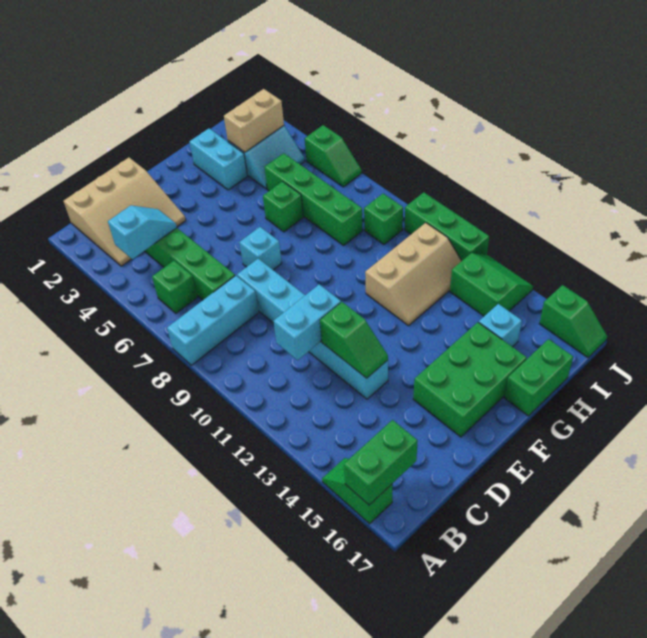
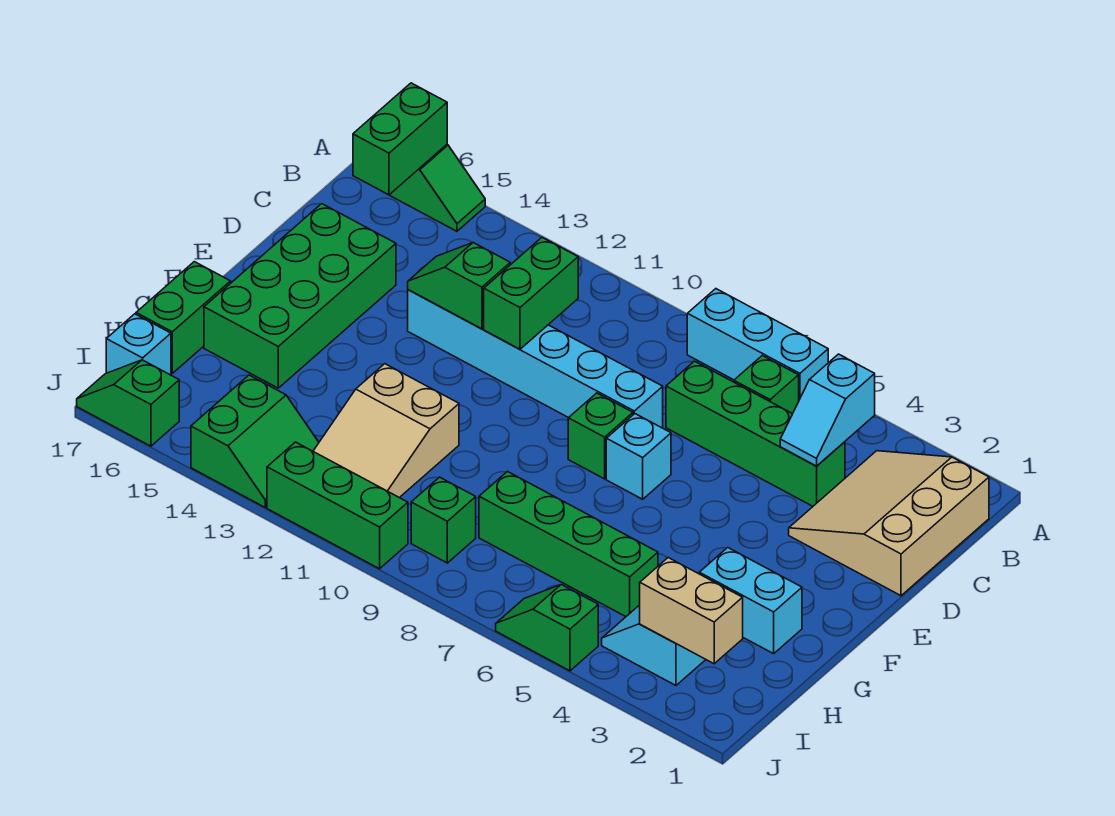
cyan 1x3 brick [167,275,259,365] -> cyan 1x3 brick turned to [687,289,828,400]
cyan 1x2 brick [274,284,341,360] -> green 1x2 brick [484,238,578,349]
green 2x3 brick [413,322,527,437] -> green 2x4 brick [204,204,396,388]
green 1x1 brick [263,181,303,232] -> green 1x1 brick moved to [568,393,633,479]
tan 2x3 slope [365,223,461,326] -> tan 2x3 slope turned to [313,364,459,498]
tan 1x2 brick [224,89,284,152] -> tan 1x2 brick turned to [640,558,743,664]
cyan 1x1 brick [479,304,522,347] -> cyan 1x1 brick moved to [106,314,171,375]
green 2x2 slope [450,253,533,316] -> green 2x2 slope turned to [191,375,319,507]

